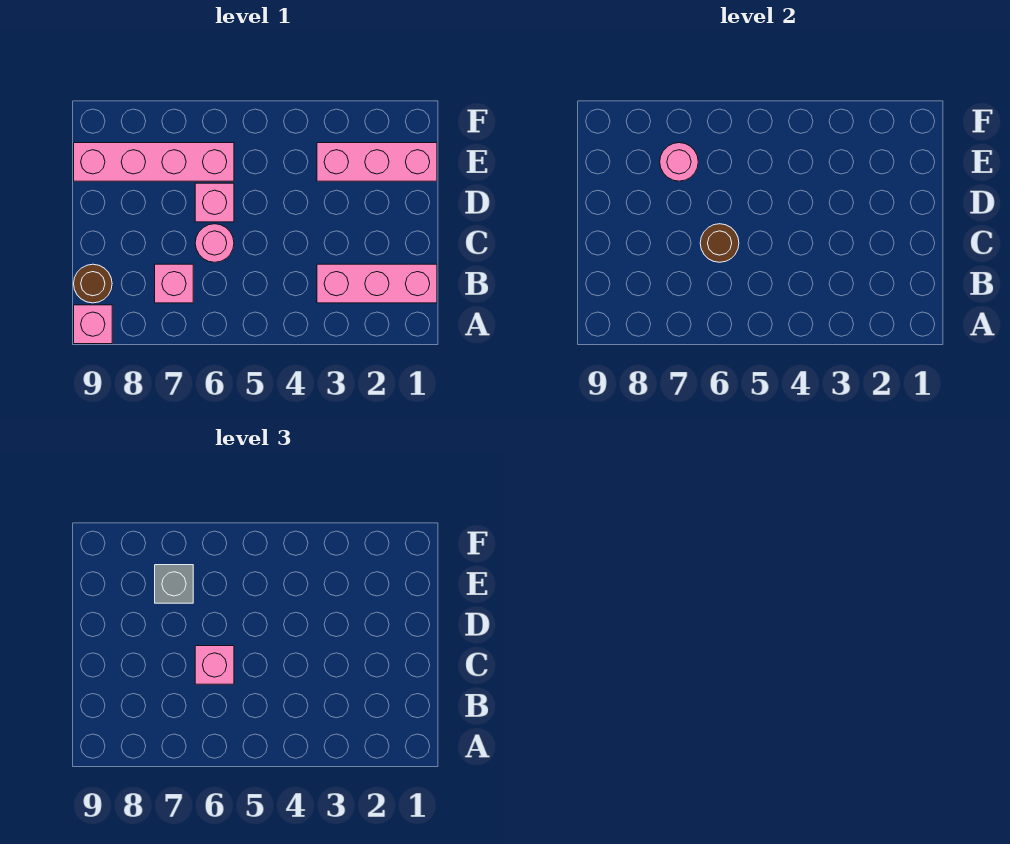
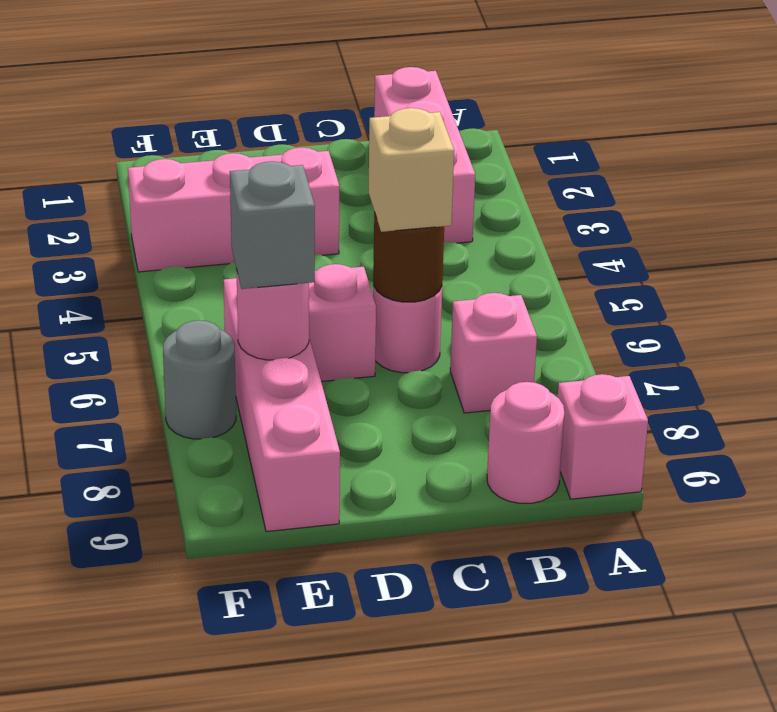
brown 1x1 round brick [74,264,112,303] -> pink 1x1 round brick [487,382,564,503]
pink 1x1 brick [195,646,234,684] -> tan 1x1 brick [368,108,454,232]
pink 1x3 brick [317,143,437,181] -> pink 1x3 brick turned to [128,148,339,272]
none -> grey 1x1 round brick [163,320,236,439]

